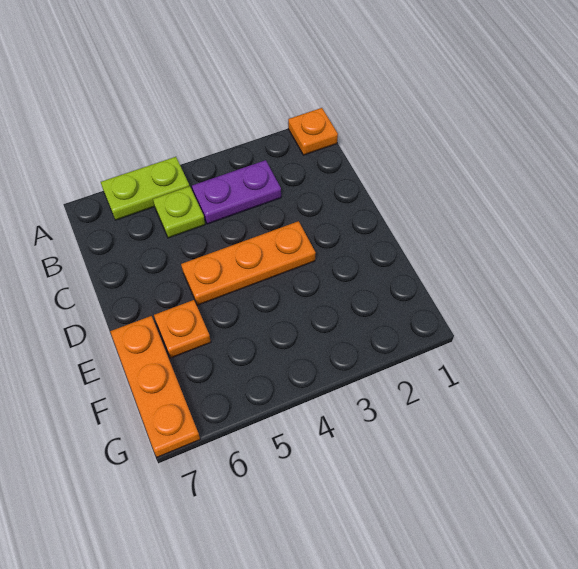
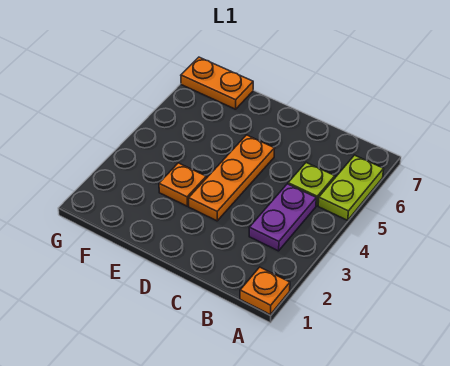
orange 1x1 plate [154,300,211,358] -> orange 1x1 plate moved to [159,163,206,206]
orange 1x3 plate [110,316,200,457] -> orange 1x2 plate [181,57,253,109]

